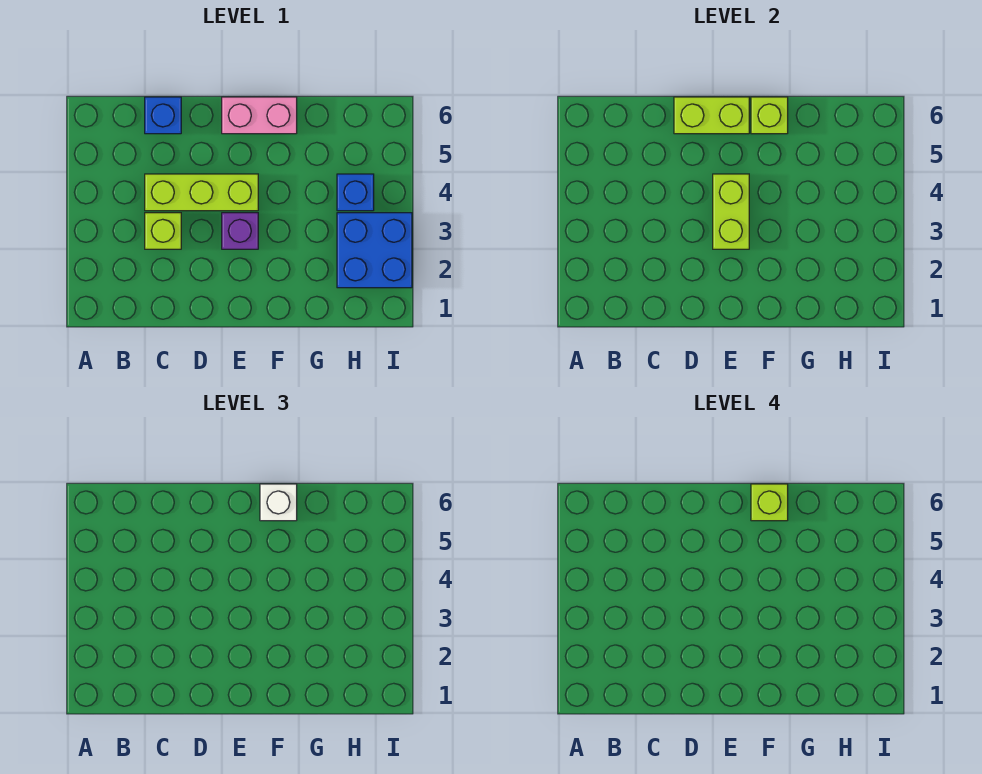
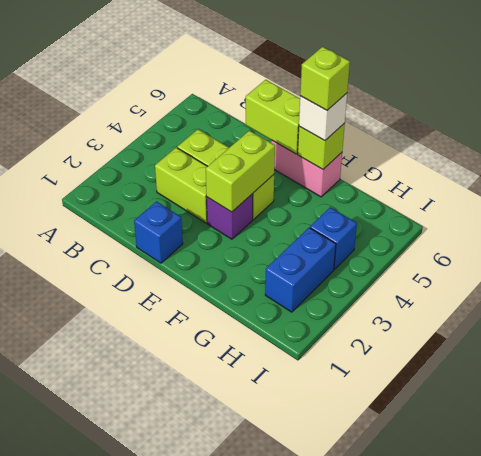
lime 1x1 brick [145,213,181,249] -> lime 1x2 brick [155,148,208,223]
blue 1x1 brick [145,97,181,134] -> blue 1x1 brick moved to [134,202,183,263]
blue 2x2 brick [337,213,412,288] -> blue 1x2 brick [265,228,336,312]

